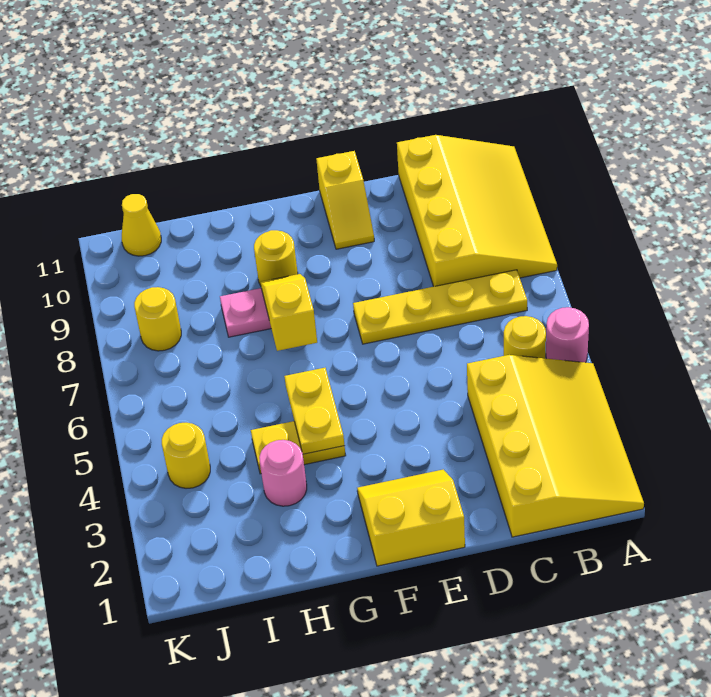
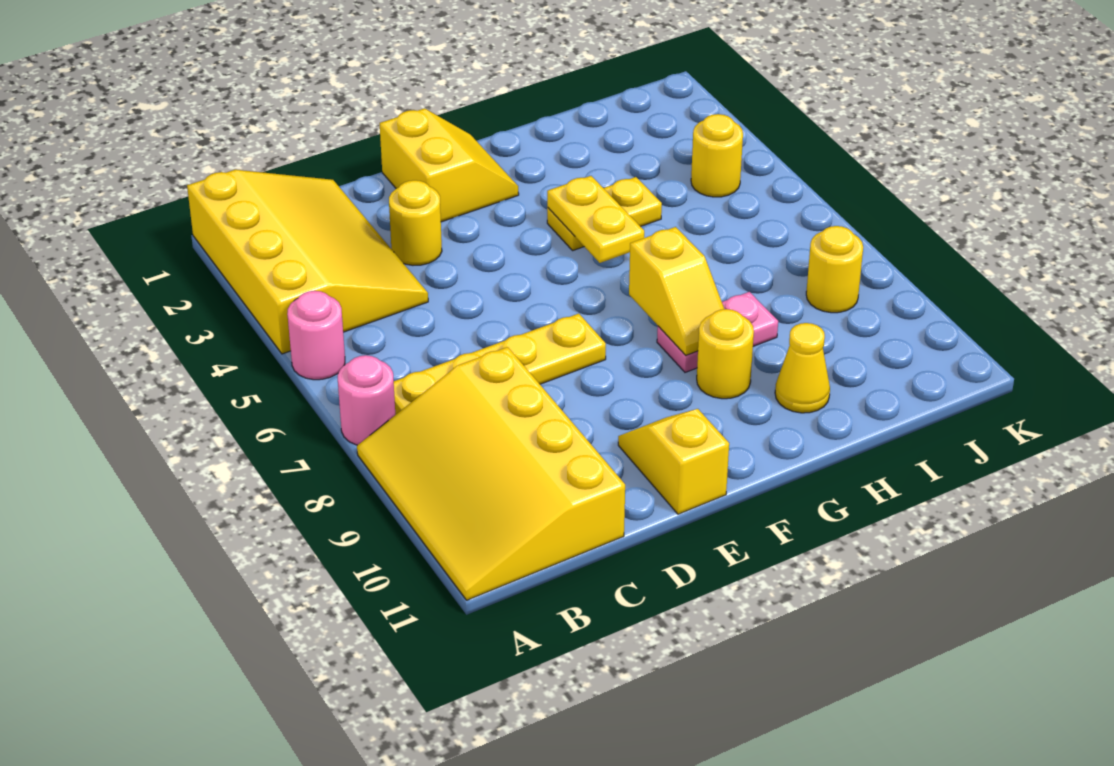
yellow 3x4 slope [467,355,644,537] -> yellow 3x4 slope turned to [187,170,428,354]
yellow 1x1 round brick [504,316,546,358] -> yellow 1x1 round brick moved to [389,180,442,265]
yellow 2x2 slope [357,469,465,566] -> yellow 2x2 slope turned to [380,108,519,222]
pink 1x1 round brick [259,440,307,506] -> pink 1x1 round brick moved to [338,355,395,445]
yellow 1x1 cone [122,194,161,256] -> yellow 1x1 cone moved to [775,323,830,413]

